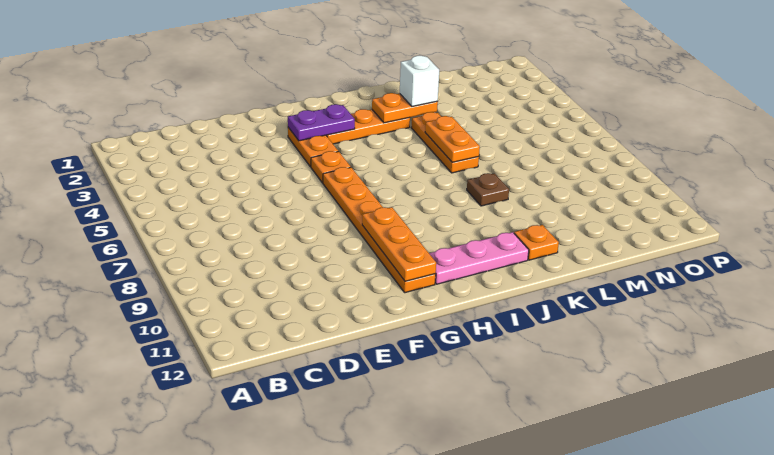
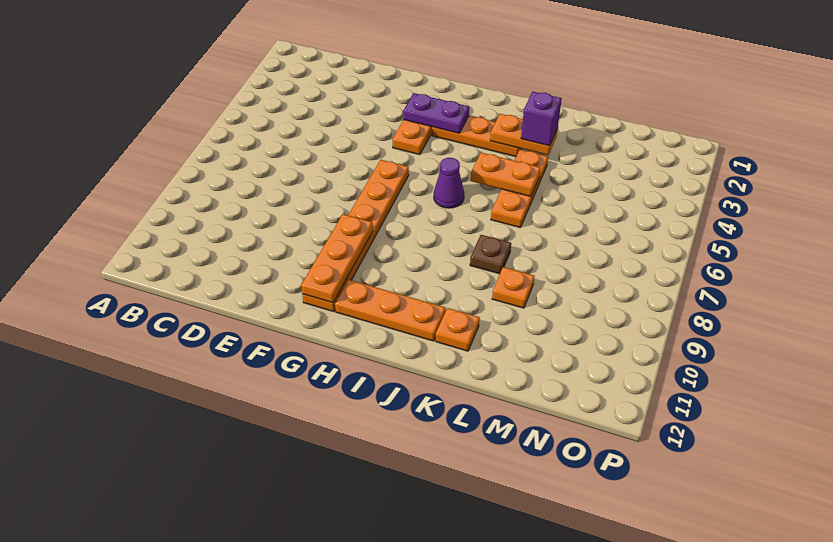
orange 1x1 plate [311,151,351,183] -> orange 1x1 plate moved to [492,267,534,308]
pink 1x3 plate [429,232,529,284] -> orange 1x3 plate [335,280,446,341]
none -> purple 1x1 cone [434,158,464,208]
white 1x1 brick [400,56,439,107] -> purple 1x1 brick [521,92,562,146]
orange 1x2 plate [425,116,480,162] -> orange 1x2 plate turned to [471,153,541,197]

